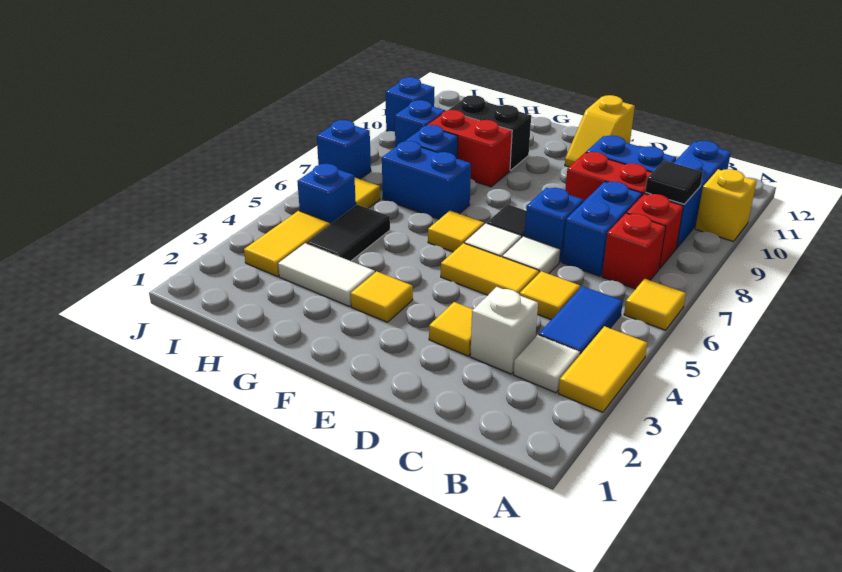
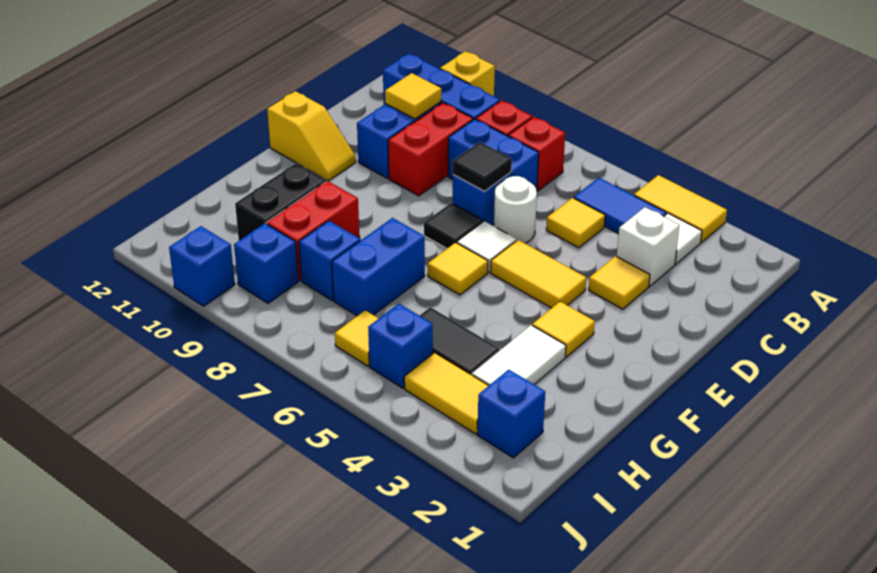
yellow 1x1 tile [624,279,686,330] -> yellow 1x1 tile moved to [385,73,441,119]
black 1x1 tile [645,160,703,204] -> black 1x1 tile moved to [453,142,512,191]
yellow 1x2 tile [441,243,539,295] -> yellow 1x2 tile turned to [491,240,586,308]
white 1x1 tile [503,236,560,274] -> white 1x1 round brick [494,176,537,243]
blue 1x1 brick [317,120,371,179] -> blue 1x1 brick moved to [477,369,545,458]

